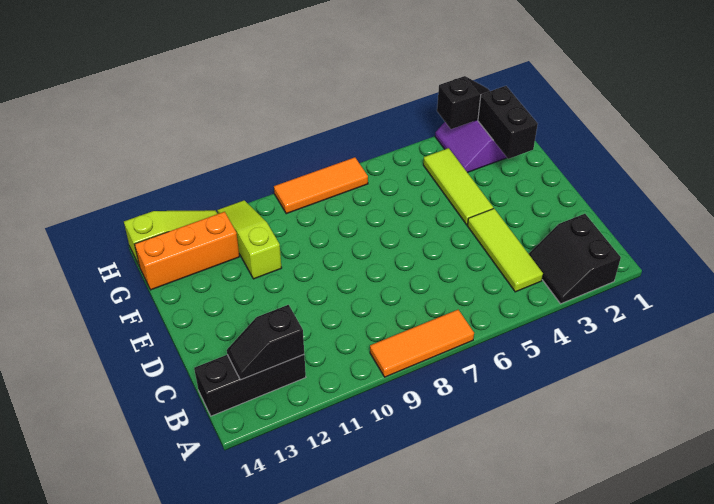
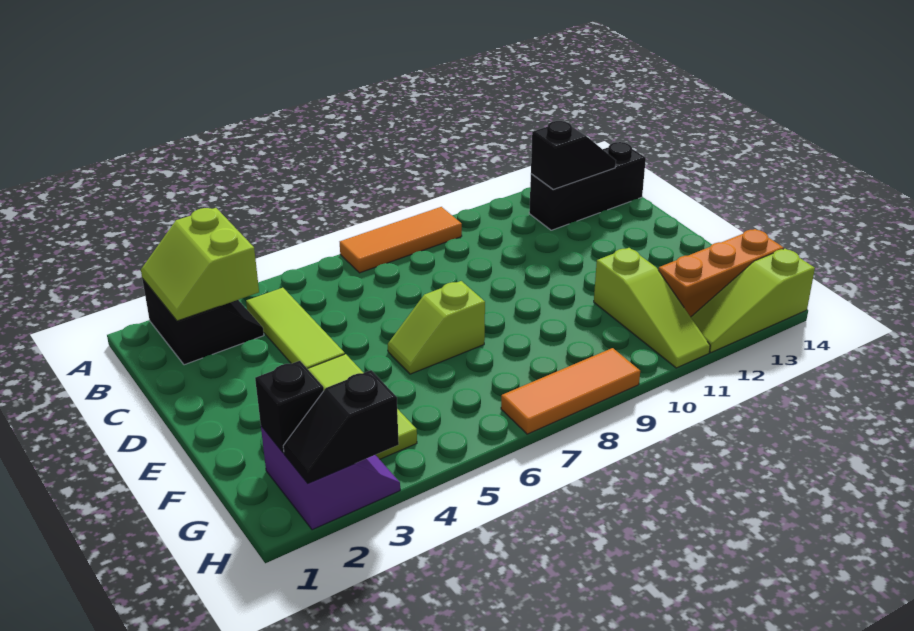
none -> lime 2x2 slope [141,208,259,321]
none -> lime 1x2 slope [388,281,485,374]
black 1x2 brick [478,86,538,159] -> black 1x1 brick [255,361,324,453]

